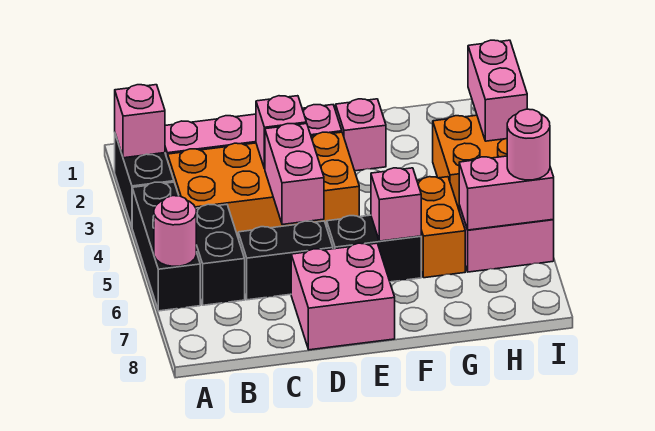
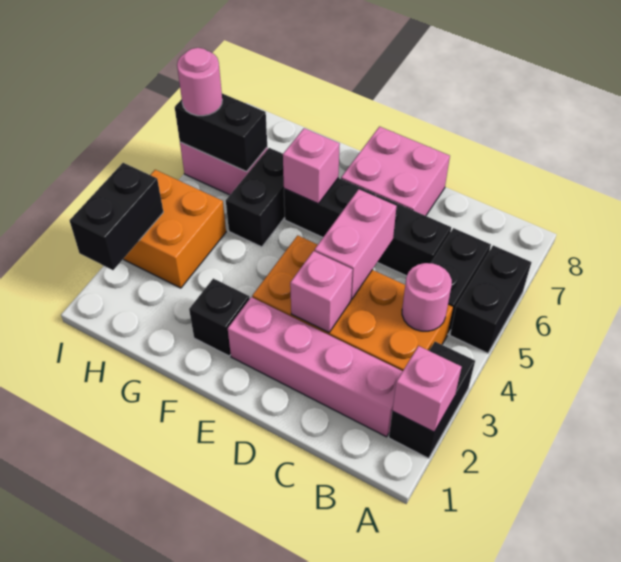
black 1x3 brick [132,182,200,311] -> black 1x2 brick [450,245,531,353]
pink 1x1 round brick [154,196,196,266] -> pink 1x1 round brick moved to [402,263,452,331]
pink 1x1 brick [336,99,386,171] -> black 1x1 brick [189,279,249,356]
orange 1x2 brick [417,177,465,278] -> black 1x2 brick [226,148,285,247]
pink 1x2 brick [459,156,554,230] -> black 1x2 brick [175,94,267,172]
pink 1x2 brick [468,40,527,141] -> black 1x2 brick [70,163,163,270]

